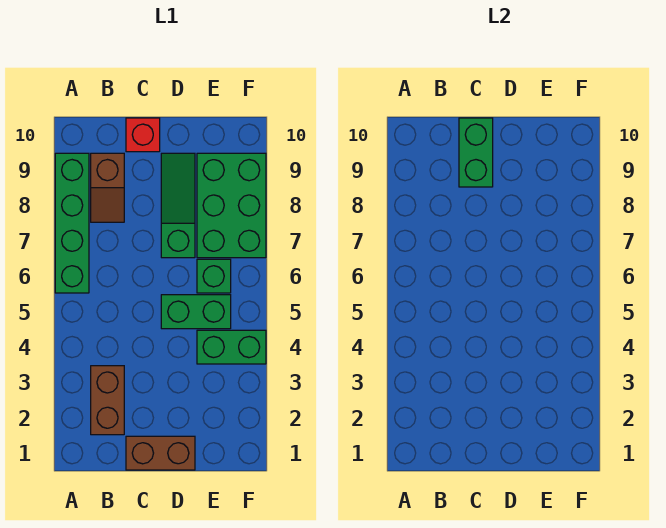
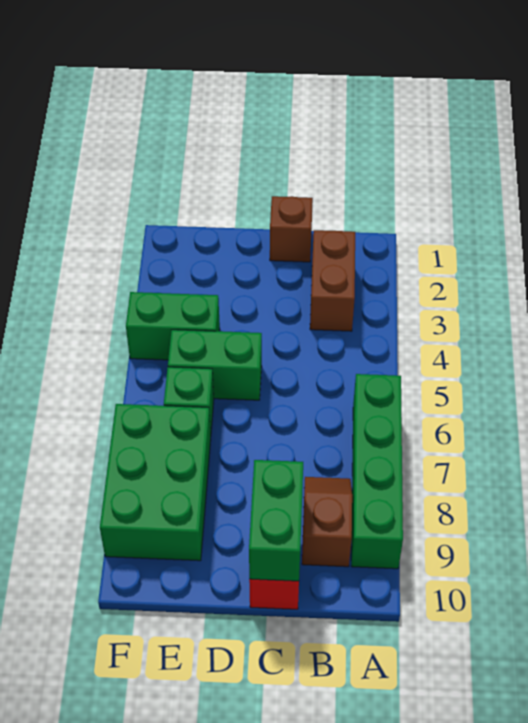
brown 1x2 brick [126,436,195,470] -> brown 1x1 brick [270,196,313,262]
green 1x3 slope [161,153,195,258] -> none

